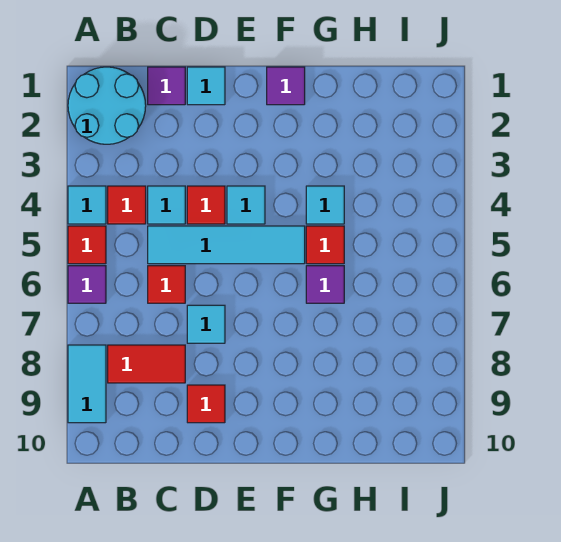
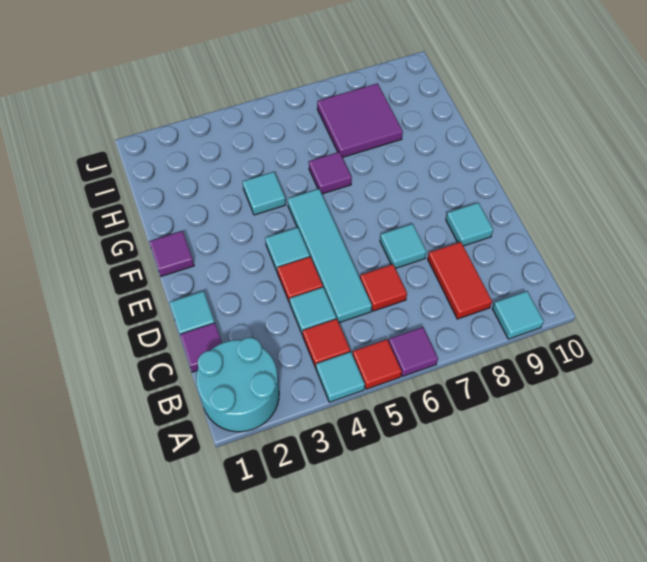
cyan 1x2 tile [68,345,106,423] -> cyan 1x1 tile [492,291,544,339]
red 1x1 tile [187,385,225,423] -> cyan 1x1 tile [446,203,493,246]
red 1x1 tile [306,226,344,264] -> none
none -> purple 2x2 tile [317,83,403,157]

